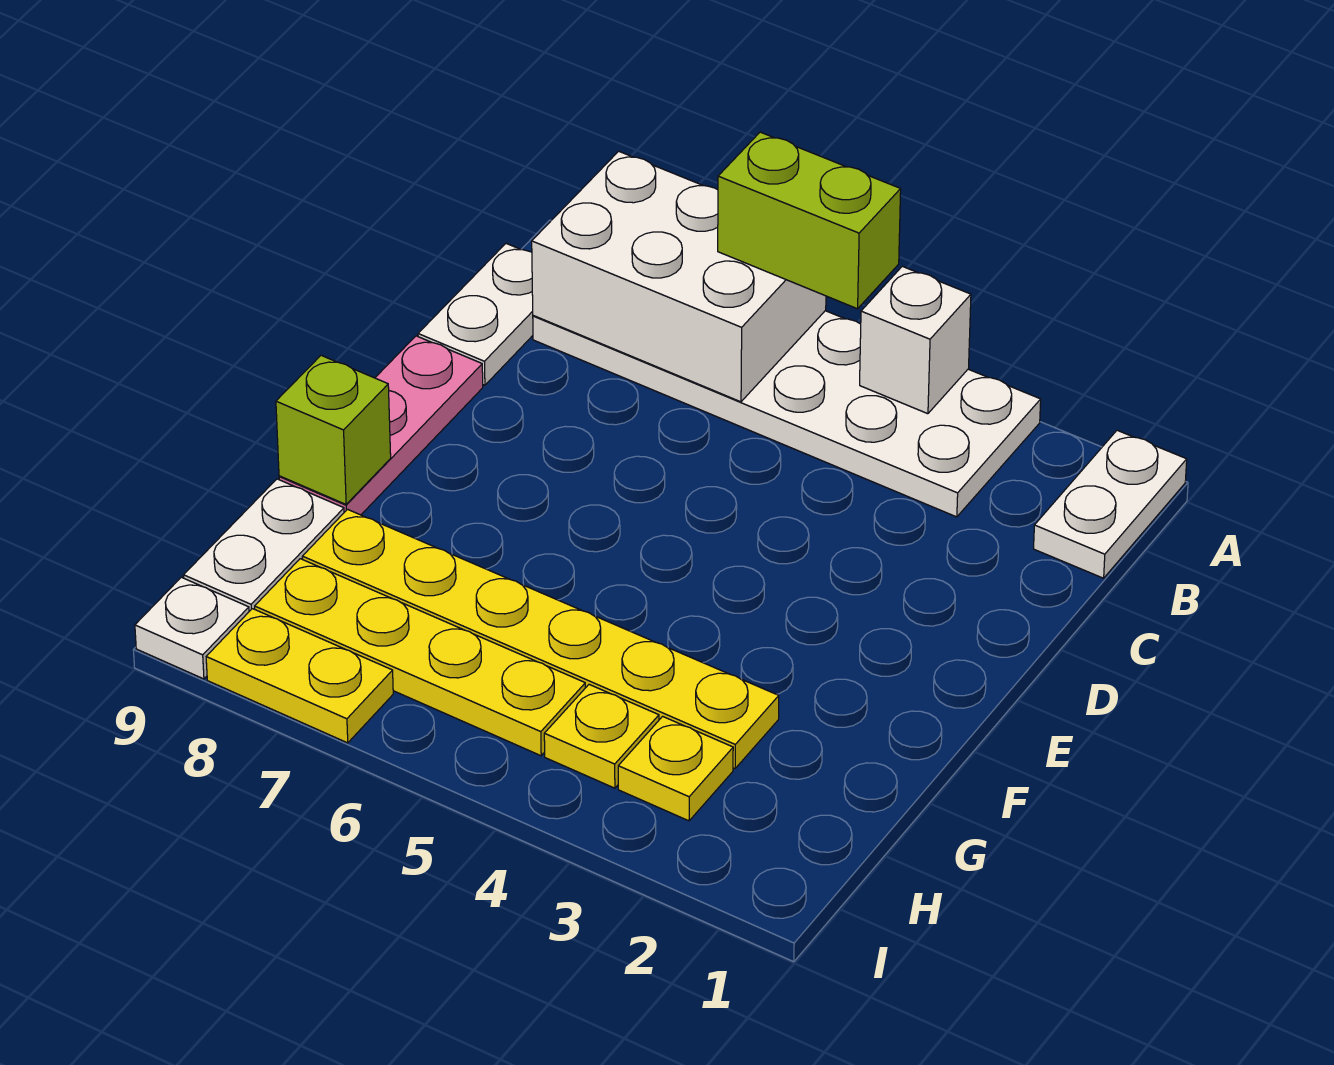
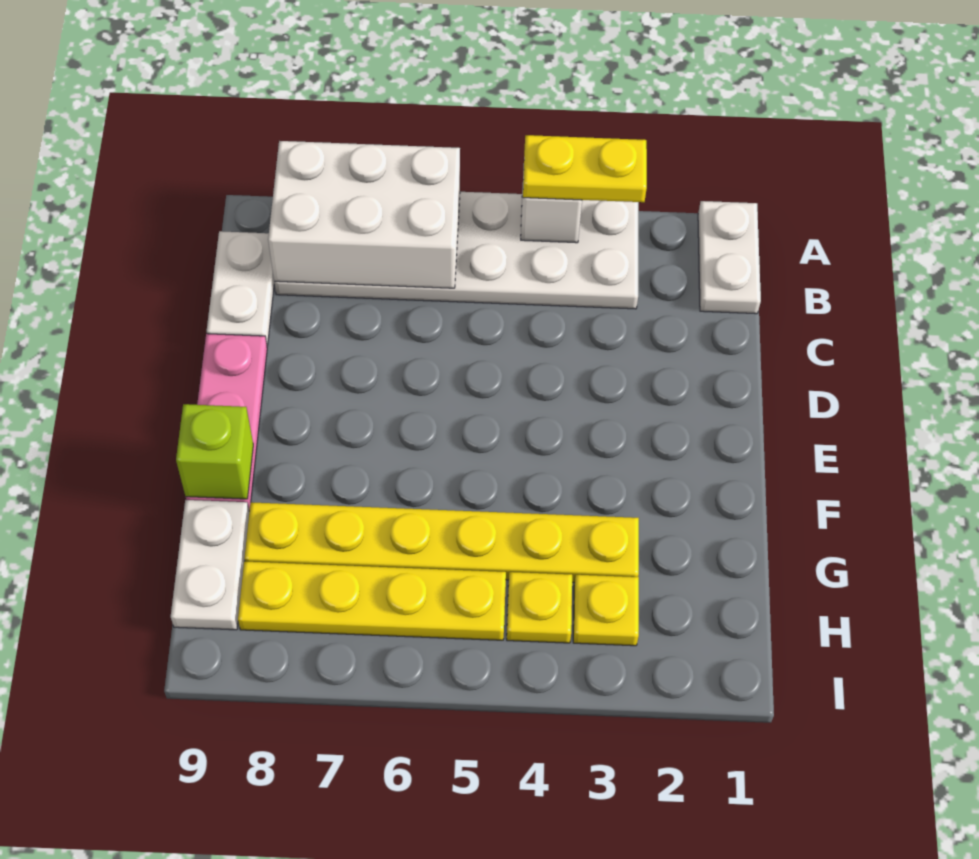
lime 1x2 brick [718,132,901,309] -> none
yellow 1x2 plate [206,609,393,743] -> yellow 1x2 plate moved to [523,135,647,202]
white 1x1 plate [135,577,249,679] -> none

